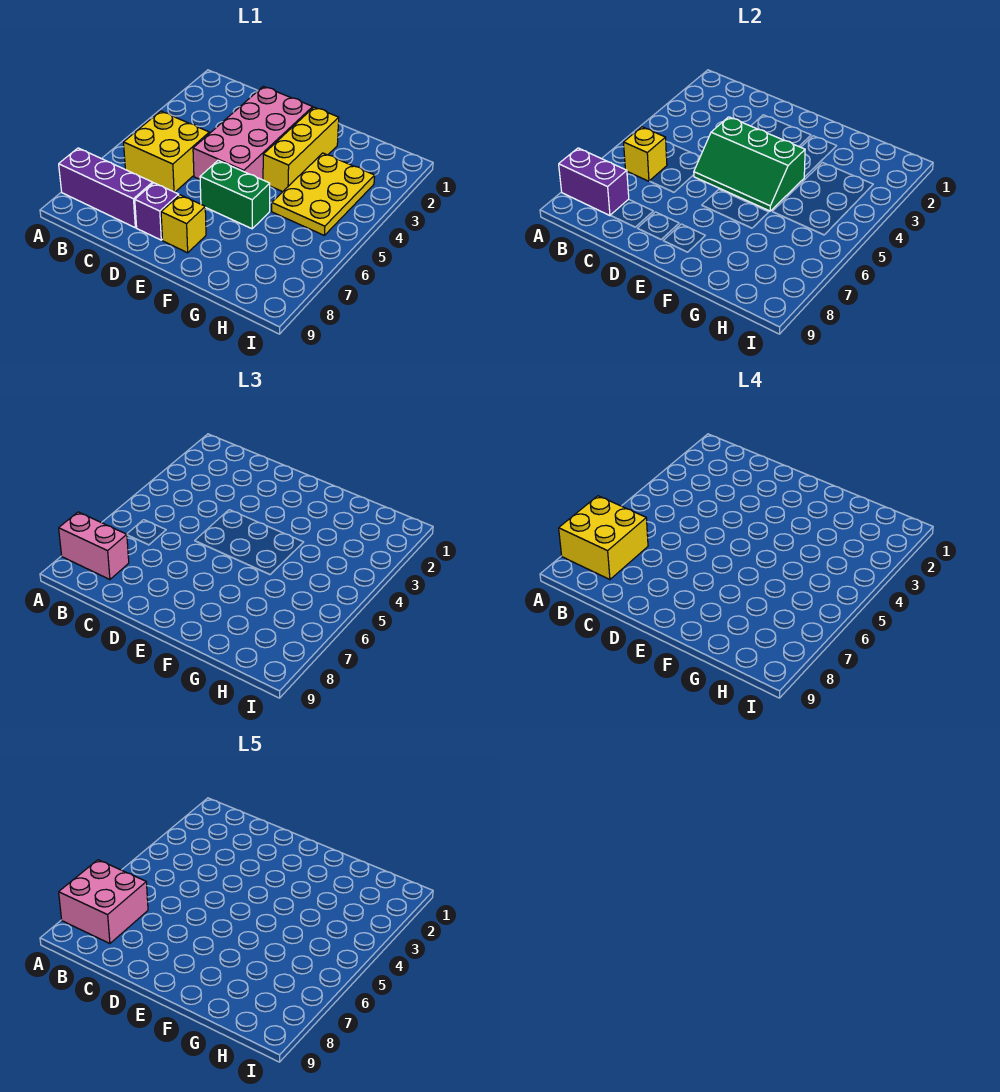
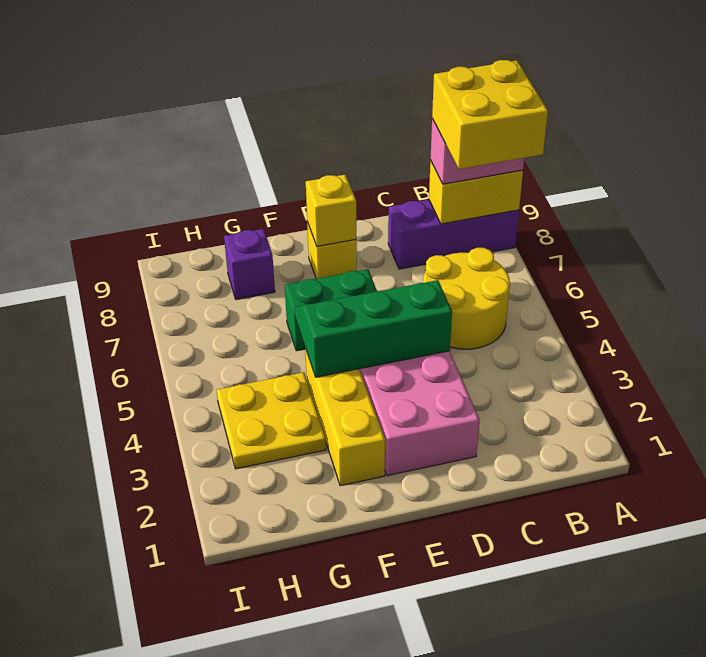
pink 2x2 brick [59,860,148,944] -> none
purple 1x2 brick [559,148,629,216] -> yellow 1x2 brick [429,160,523,224]
yellow 2x2 brick [124,111,209,192] -> yellow 2x2 round brick [423,248,510,349]
yellow 1x1 brick [624,127,667,181] -> yellow 1x1 brick moved to [306,175,357,246]
purple 1x1 brick [135,183,179,240] -> purple 1x1 brick moved to [224,229,275,299]
yellow 2x3 plate [272,153,375,235] -> yellow 2x2 plate [217,372,326,469]

